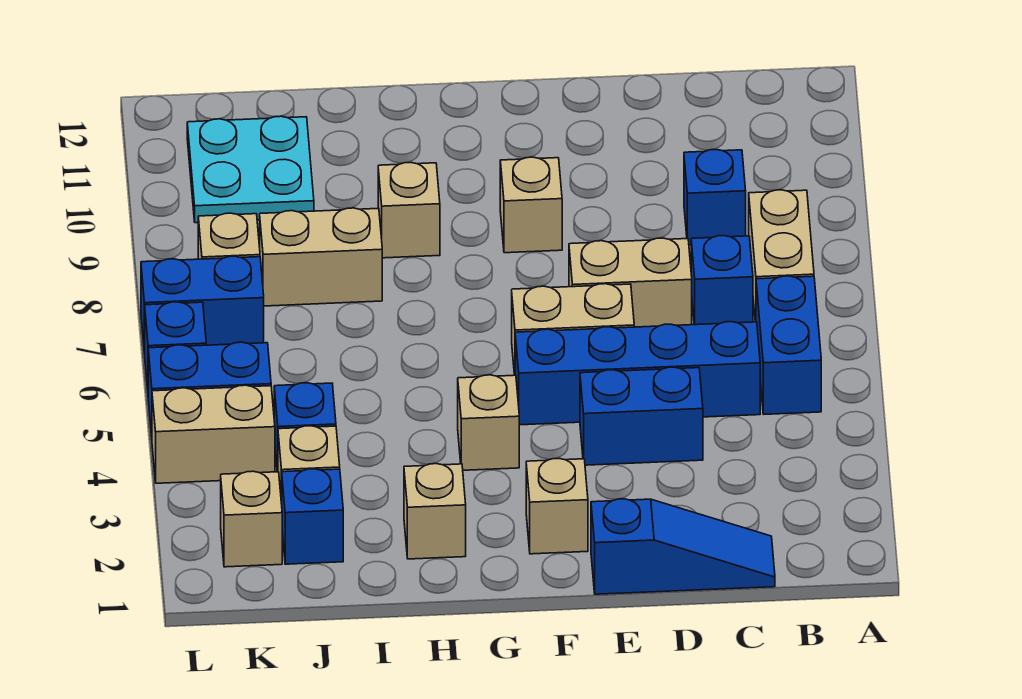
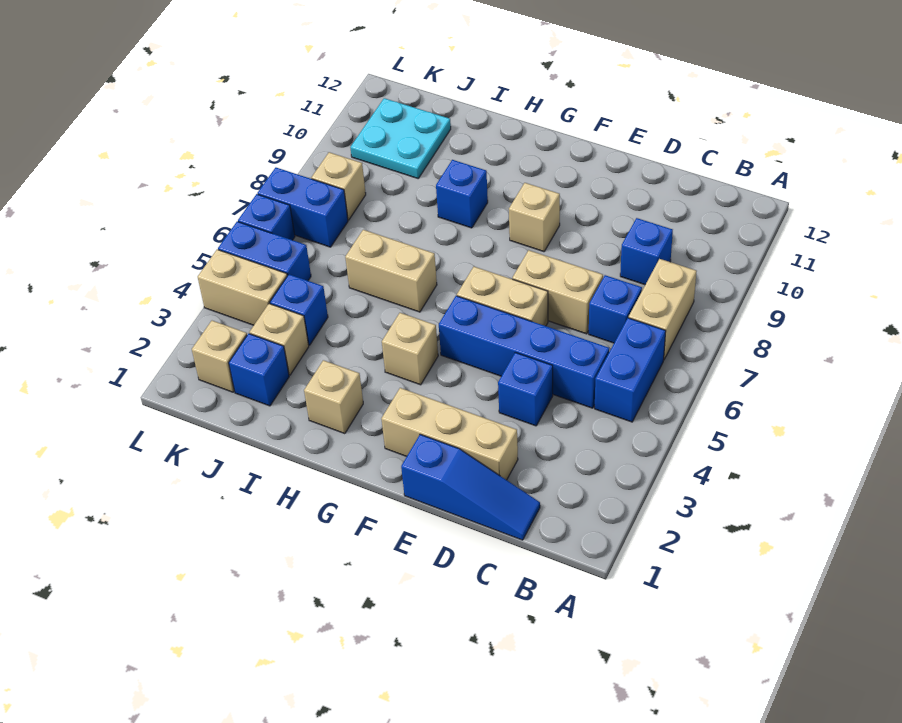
blue 1x2 brick [580,367,703,465] -> blue 1x1 brick [498,352,553,426]
tan 1x1 brick [526,459,588,554] -> tan 1x3 brick [381,388,518,480]
tan 1x1 brick [378,163,440,258] -> blue 1x1 brick [436,160,488,228]
tan 1x2 brick [260,208,382,306] -> tan 1x2 brick moved to [345,230,437,312]

